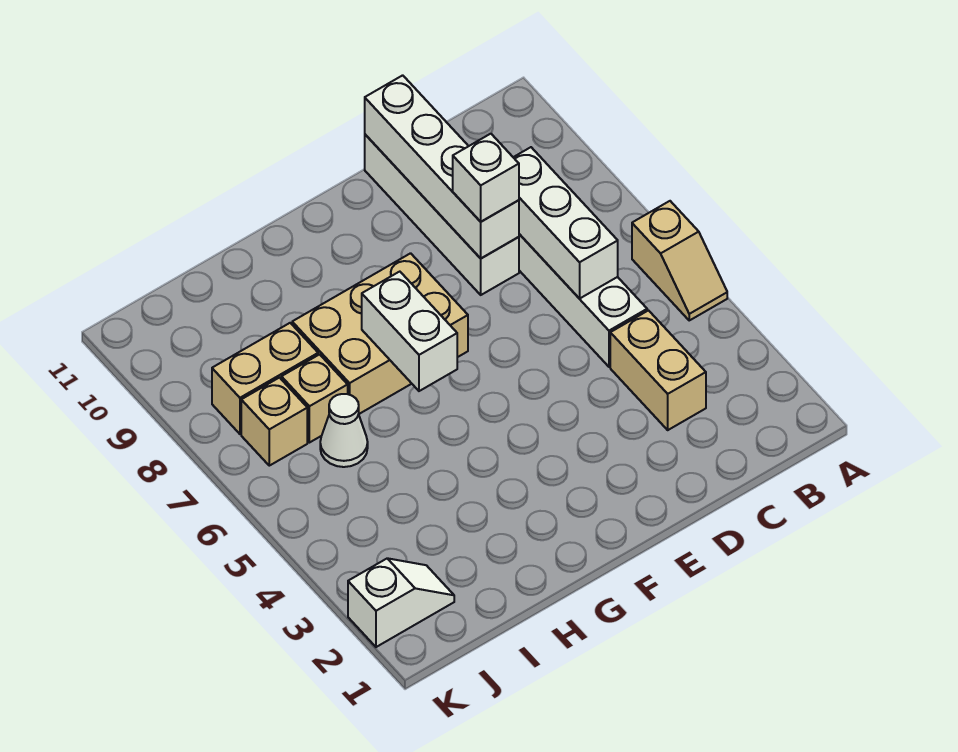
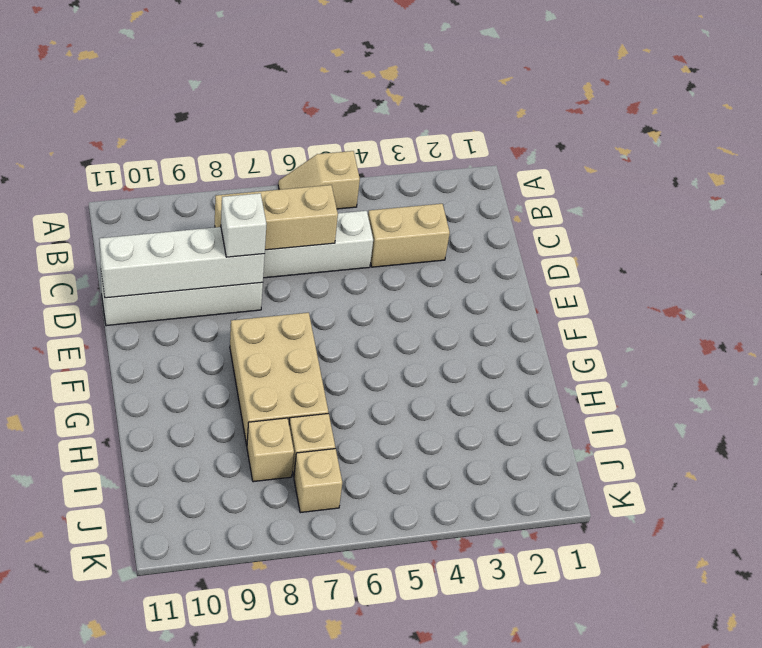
tan 1x2 slope [632,201,727,320] -> tan 1x2 slope turned to [278,151,360,209]
white 1x3 brick [513,147,618,299] -> tan 1x3 brick [215,185,338,250]
white 1x2 brick [362,272,457,391] -> none
white 1x1 cone [320,394,368,467] -> none
tan 1x2 brick [212,323,318,434] -> tan 1x1 brick [247,418,294,482]
white 1x2 slope [348,558,454,647] -> none

